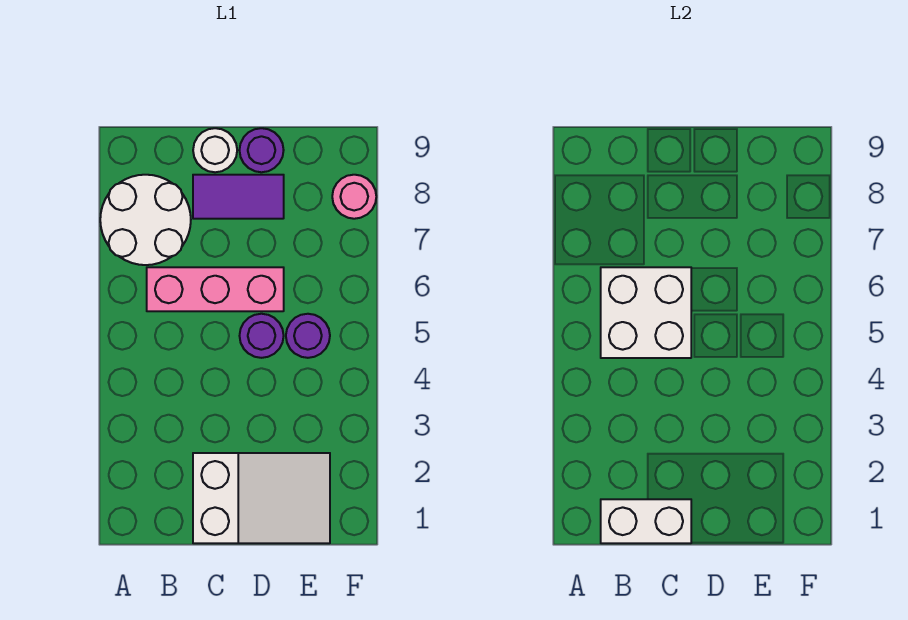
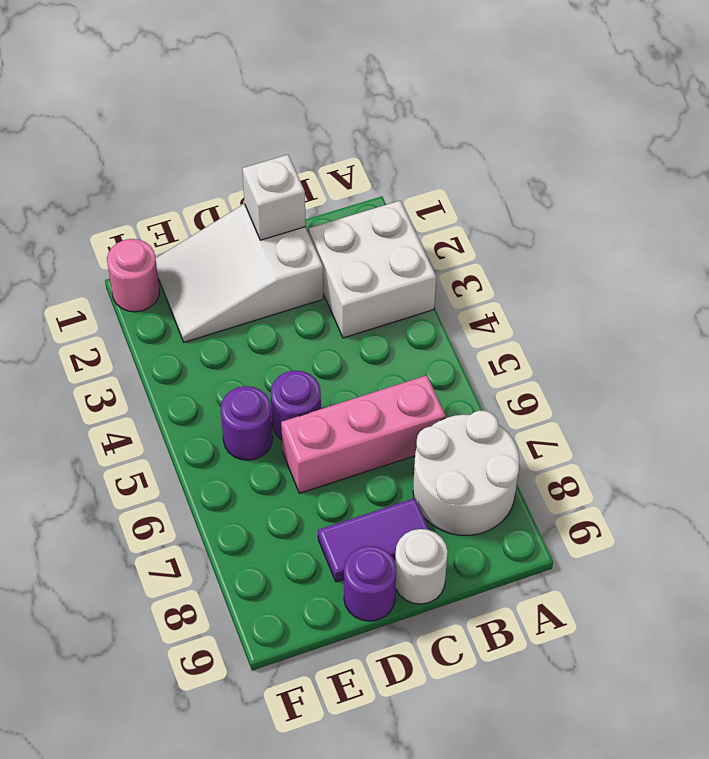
white 1x2 brick [601,499,691,543] -> white 1x1 brick [242,155,306,240]
white 2x2 brick [601,267,691,358] -> white 2x2 brick moved to [309,201,436,338]
pink 1x1 round brick [332,175,376,219] -> pink 1x1 round brick moved to [107,239,160,312]

